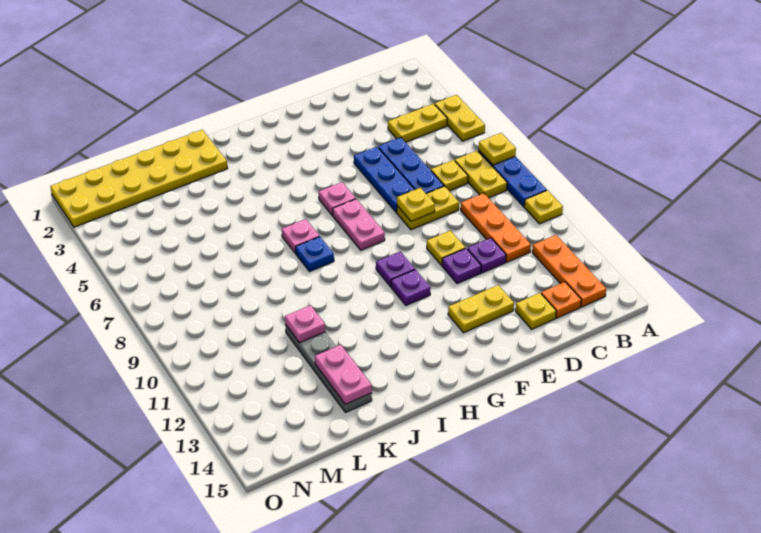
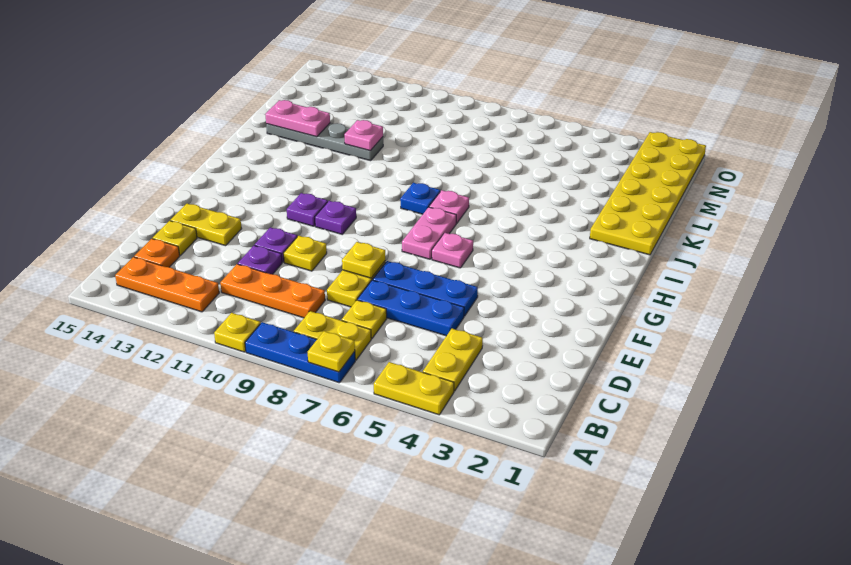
yellow 1x2 plate [448,285,514,333] -> yellow 1x2 plate turned to [170,204,242,246]
pink 1x2 plate [333,199,385,250] -> pink 1x2 plate turned to [402,207,456,259]

